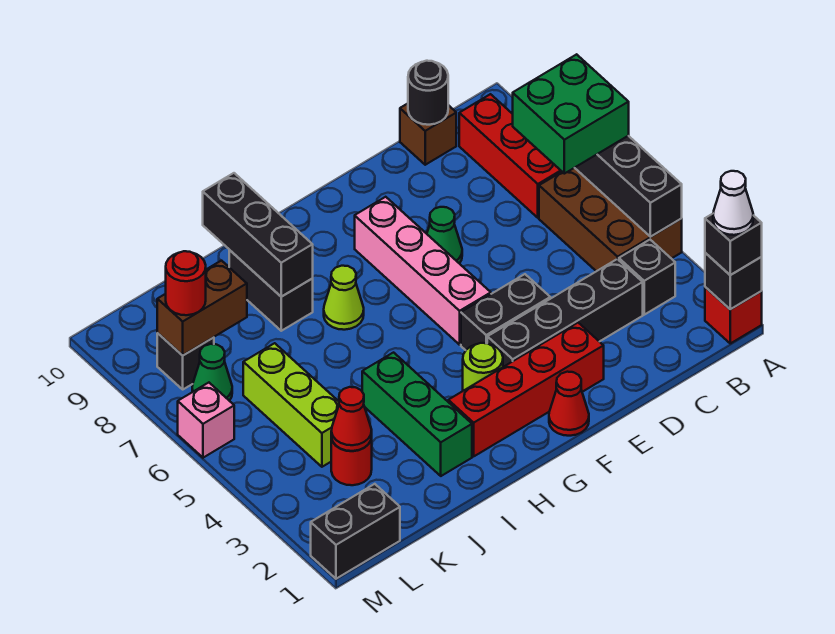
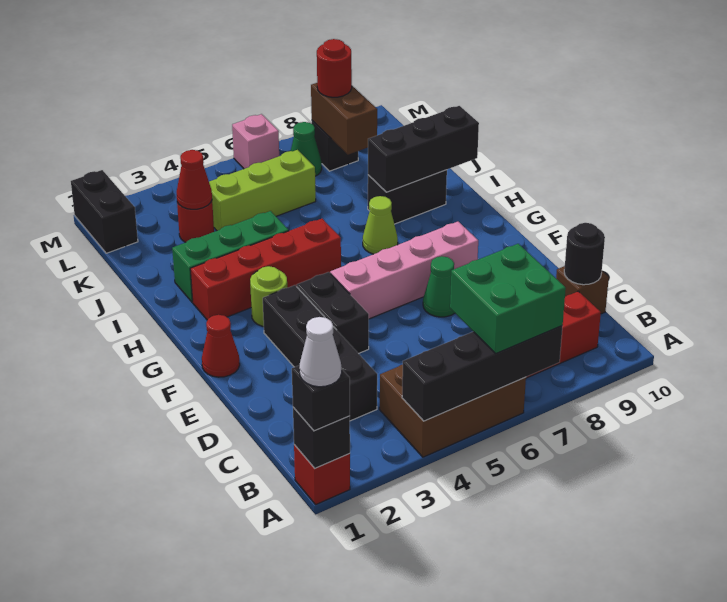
black 1x1 brick [619,240,675,315] -> none
red 1x4 brick [448,323,604,456] -> red 1x4 brick turned to [190,219,341,320]

